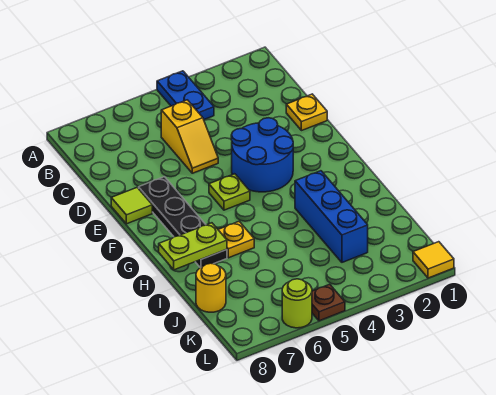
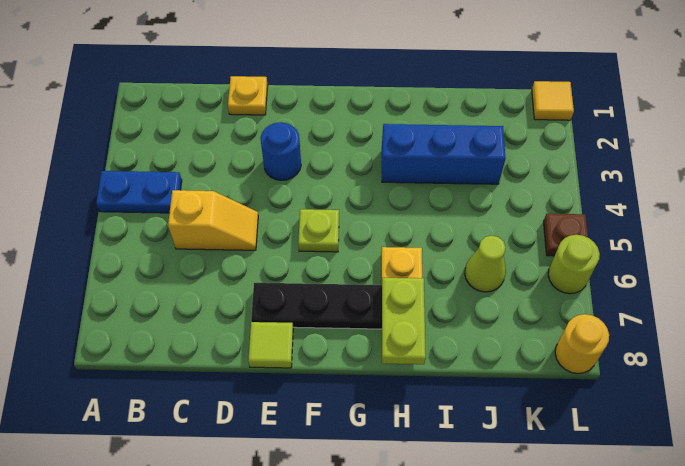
blue 2x2 round brick [231,118,293,192] -> blue 1x1 round brick [260,122,301,180]
none -> lime 1x1 cone [465,236,506,292]
yellow 1x1 round brick [196,263,226,312] -> yellow 1x1 round brick moved to [555,314,609,374]

